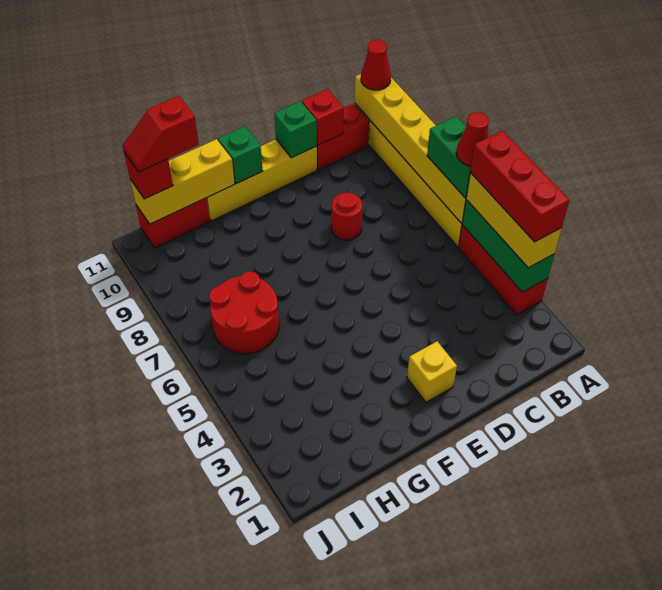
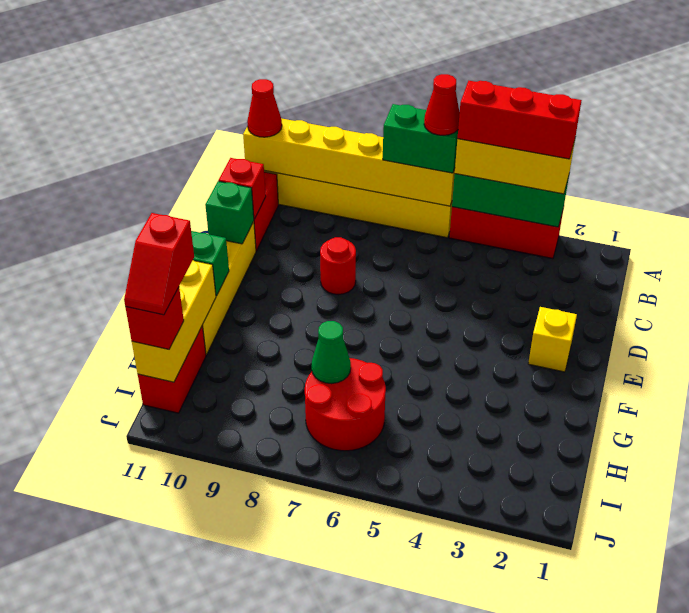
none -> green 1x1 cone [312,321,351,384]

